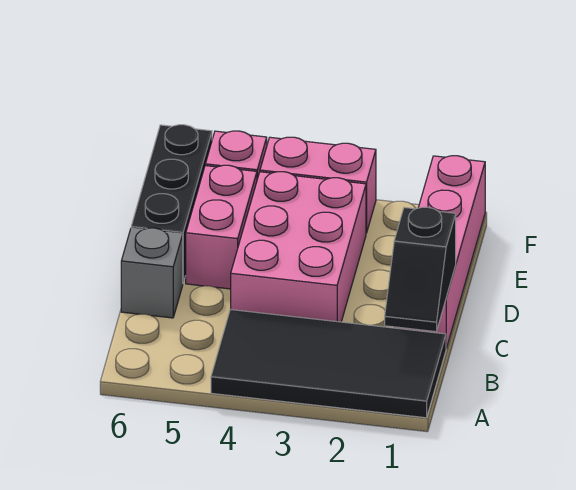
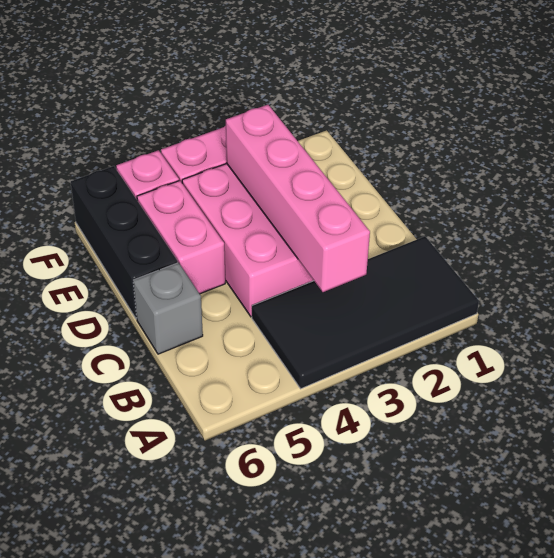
black 1x2 slope [385,207,456,332] -> none
pink 1x4 brick [394,156,485,348] -> pink 1x4 brick moved to [226,105,370,292]

